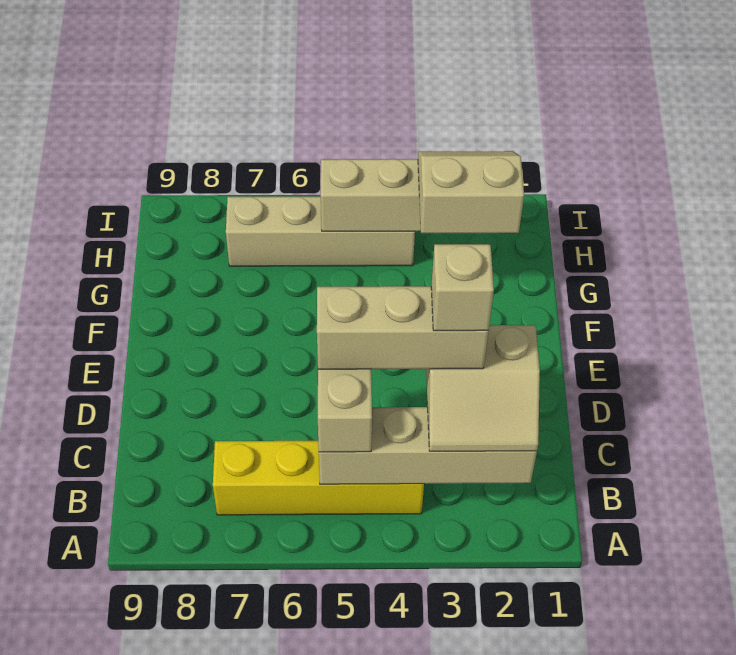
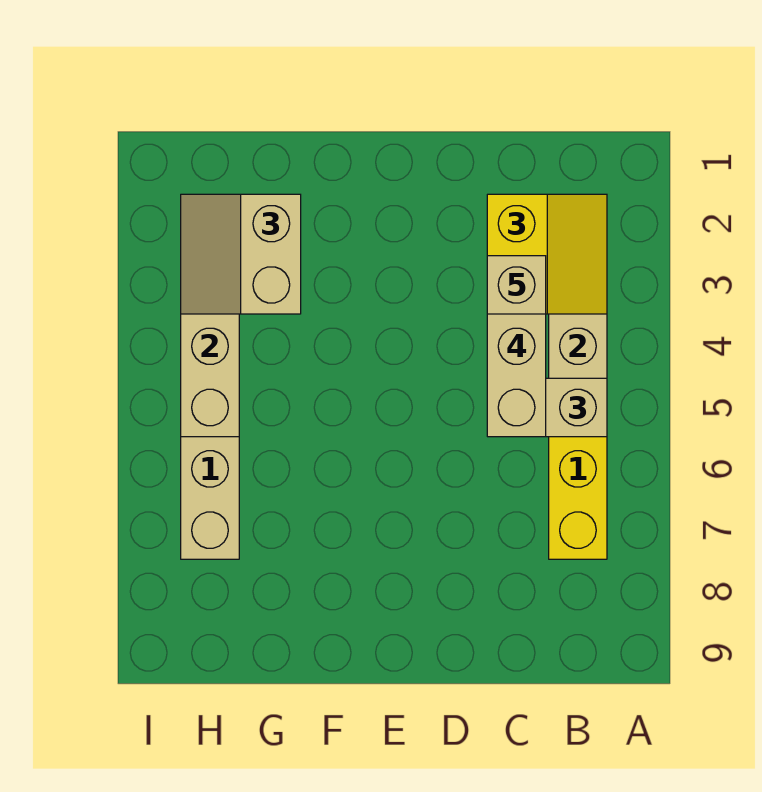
tan 2x2 slope [426,325,540,451] -> yellow 2x2 slope [487,194,607,314]

